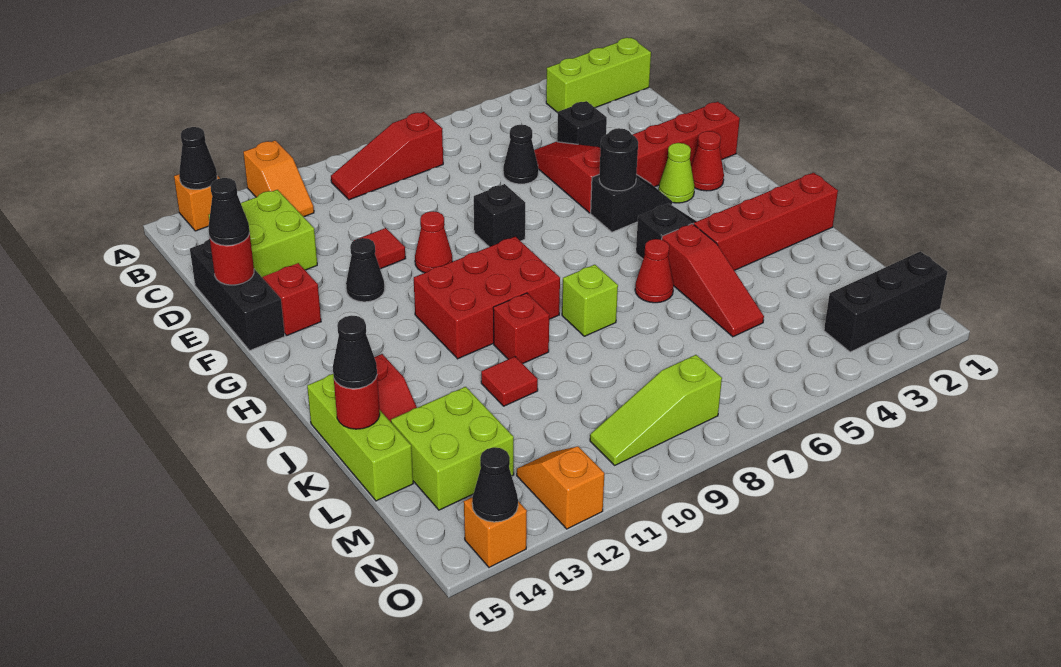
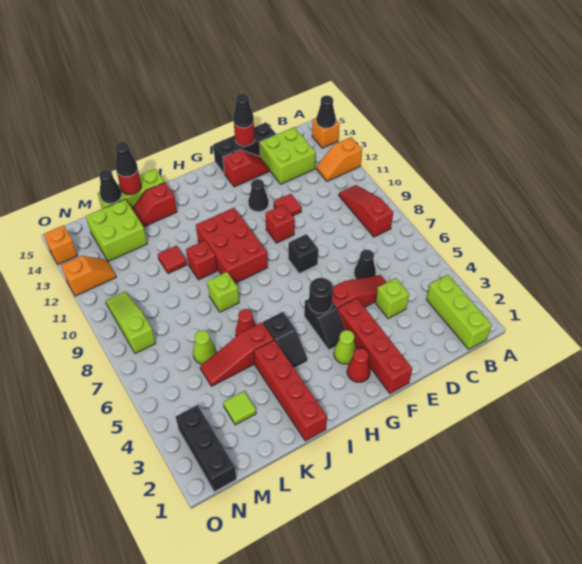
black 1x1 brick [557,101,607,148] -> lime 1x1 brick [375,278,409,319]
red 1x1 cone [415,211,452,273] -> red 1x1 brick [265,205,294,243]
none -> lime 1x1 tile [223,391,256,425]
none -> lime 1x1 cone [193,330,216,364]
black 1x1 cone [472,447,518,522] -> black 1x1 cone moved to [99,170,121,203]

